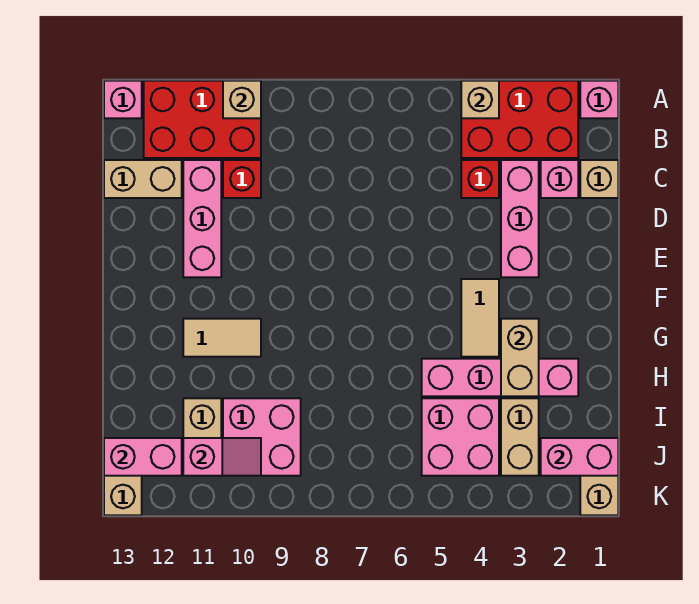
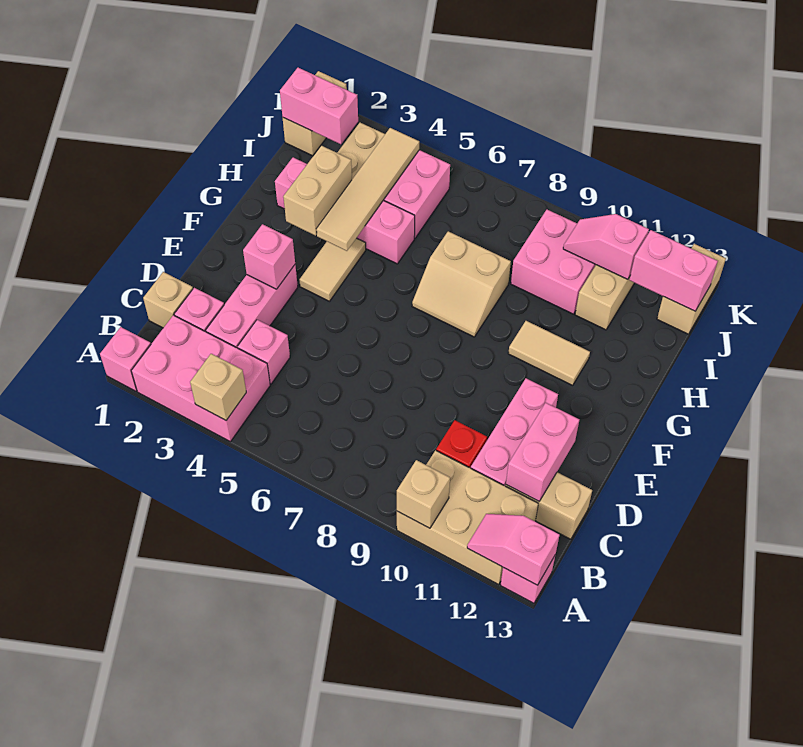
red 2x3 brick [461,81,578,158] -> pink 2x3 brick [131,315,270,441]
red 2x3 brick [144,81,261,158] -> tan 2x3 brick [397,450,538,584]
none -> pink 1x2 slope [467,514,560,585]
red 1x1 brick [461,160,499,198] -> pink 1x1 brick [238,320,290,384]
none -> pink 1x2 brick [506,403,579,501]
none -> pink 1x1 brick [243,224,295,289]
none -> tan 1x4 tile [317,128,419,251]
none -> tan 2x2 slope [412,231,511,337]

